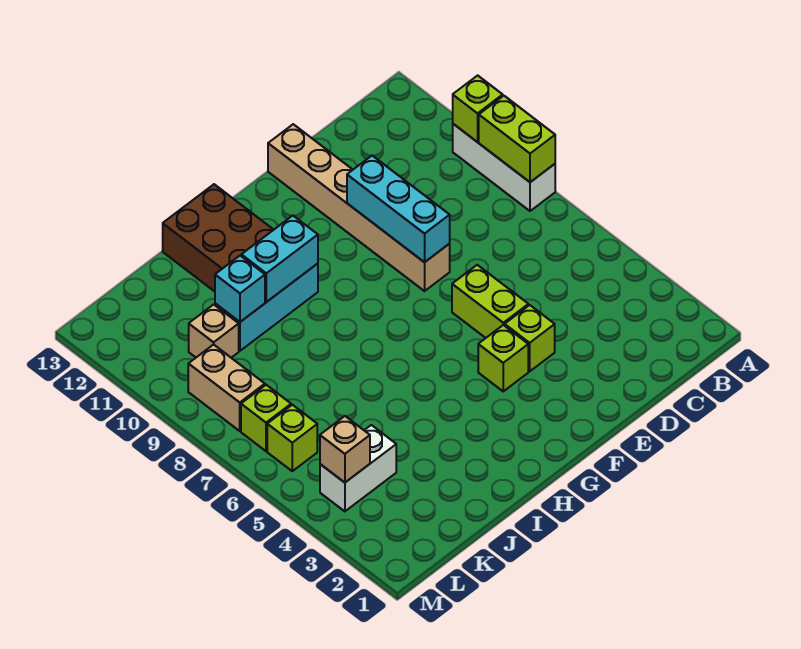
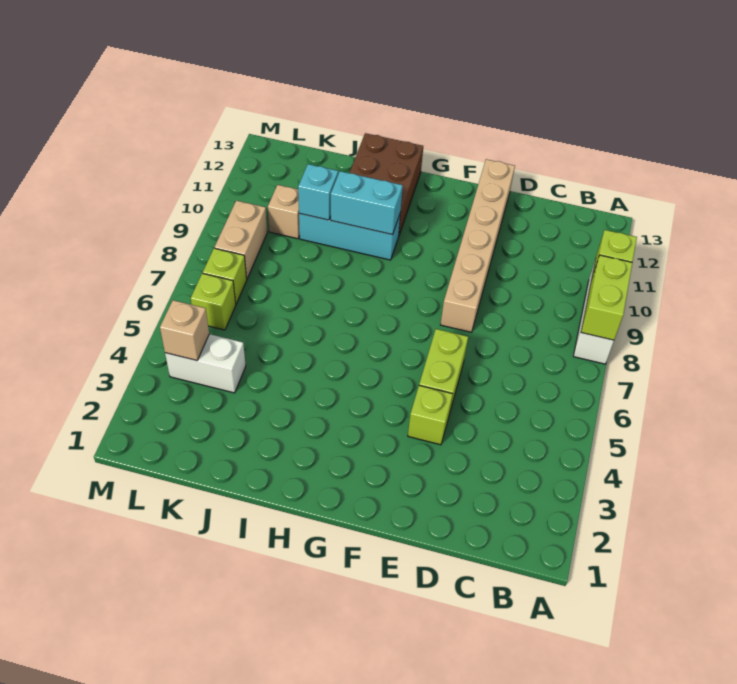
cyan 1x3 brick [347,156,450,262] -> none
lime 1x1 brick [478,325,528,391] -> none

